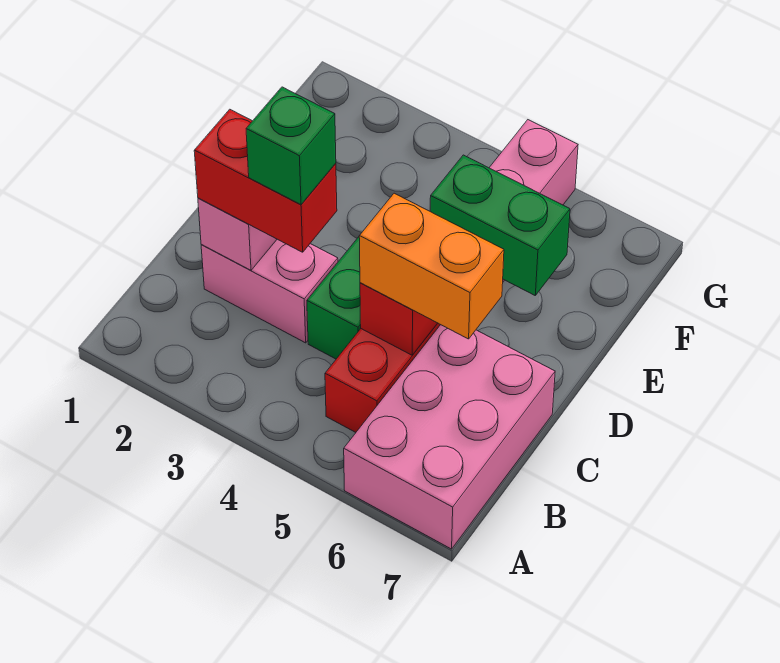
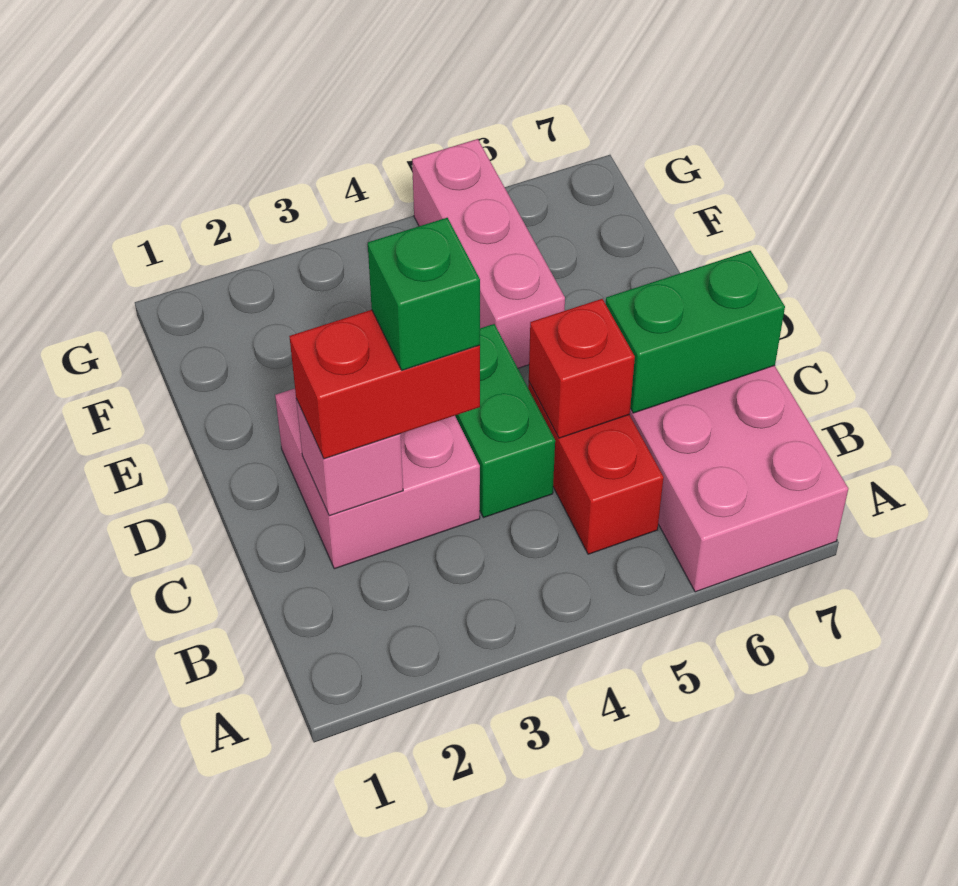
pink 1x2 brick [201,239,338,343] -> pink 2x2 brick [275,389,480,569]
orange 1x2 brick [359,193,504,339] -> none
green 1x2 brick [430,155,570,295] -> green 1x2 brick moved to [606,251,785,413]

